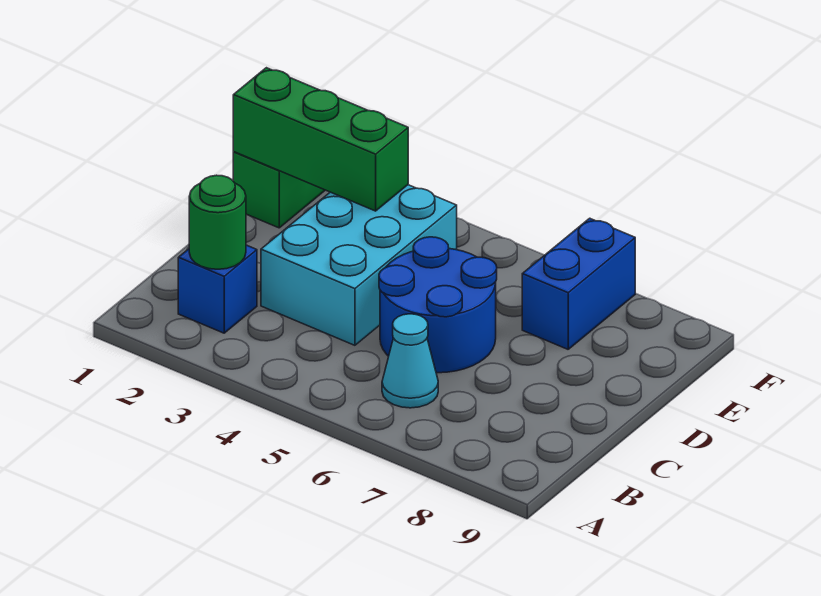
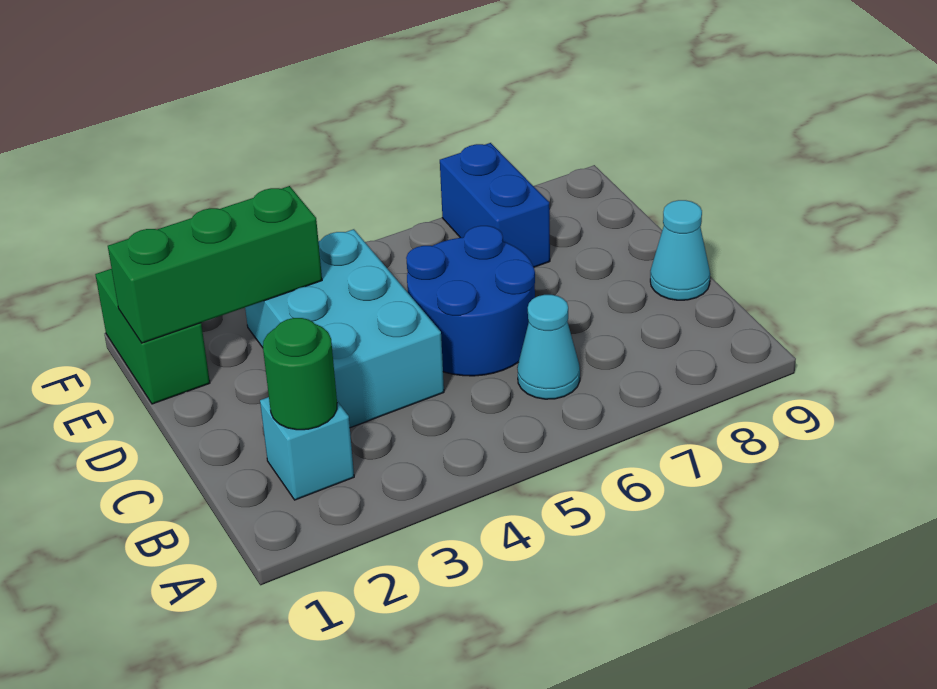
blue 1x1 brick [178,245,257,333] -> cyan 1x1 brick [260,397,354,500]
none -> cyan 1x1 cone [650,200,710,300]

